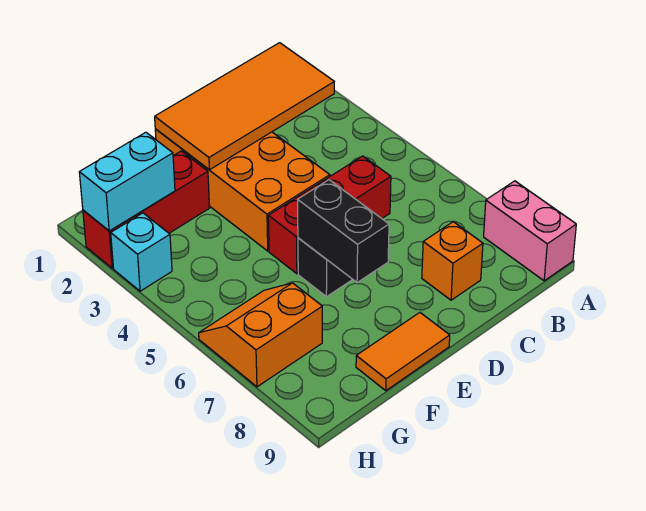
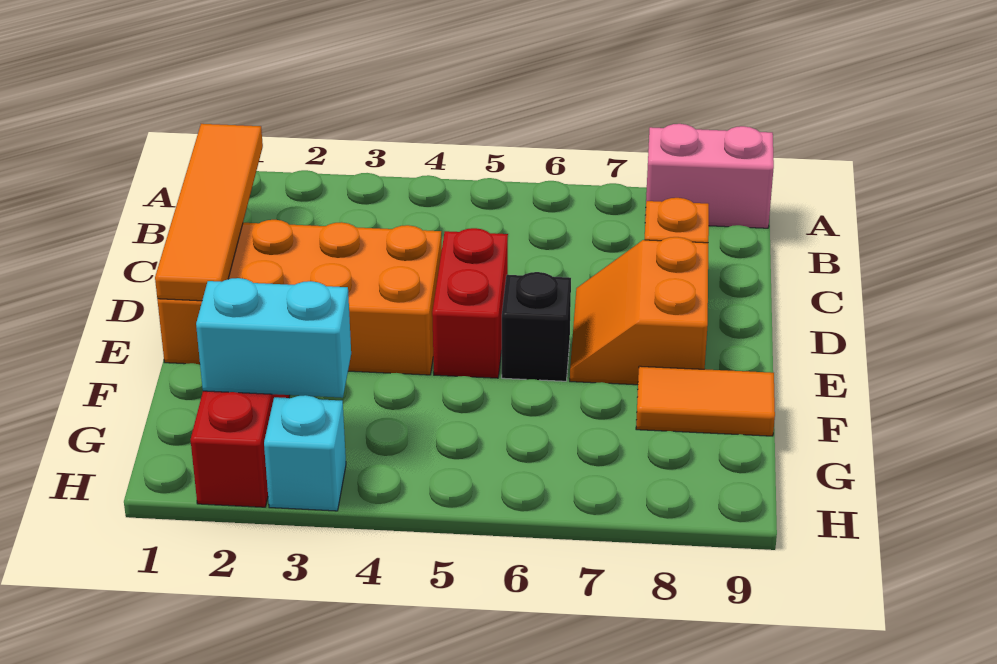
orange 2x4 tile [155,43,334,170] -> orange 1x4 tile [155,124,263,301]
red 1x3 brick [268,156,391,274] -> red 1x2 brick [432,228,508,378]
black 1x2 brick [298,180,389,283] -> none
orange 1x2 tile [356,313,450,391] -> orange 1x2 tile turned to [636,366,775,436]
cyan 1x2 brick [79,132,175,231] -> cyan 1x2 brick turned to [196,278,351,398]
orange 2x2 slope [199,283,322,387] -> orange 2x2 slope moved to [570,237,708,385]

